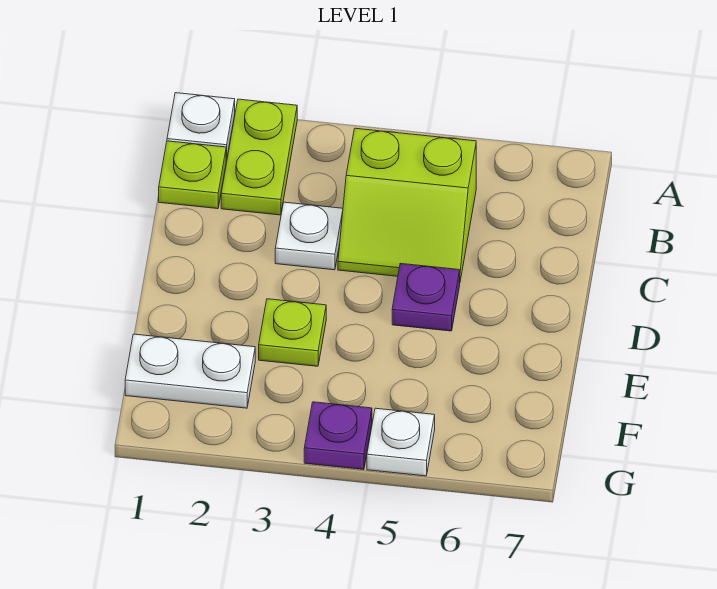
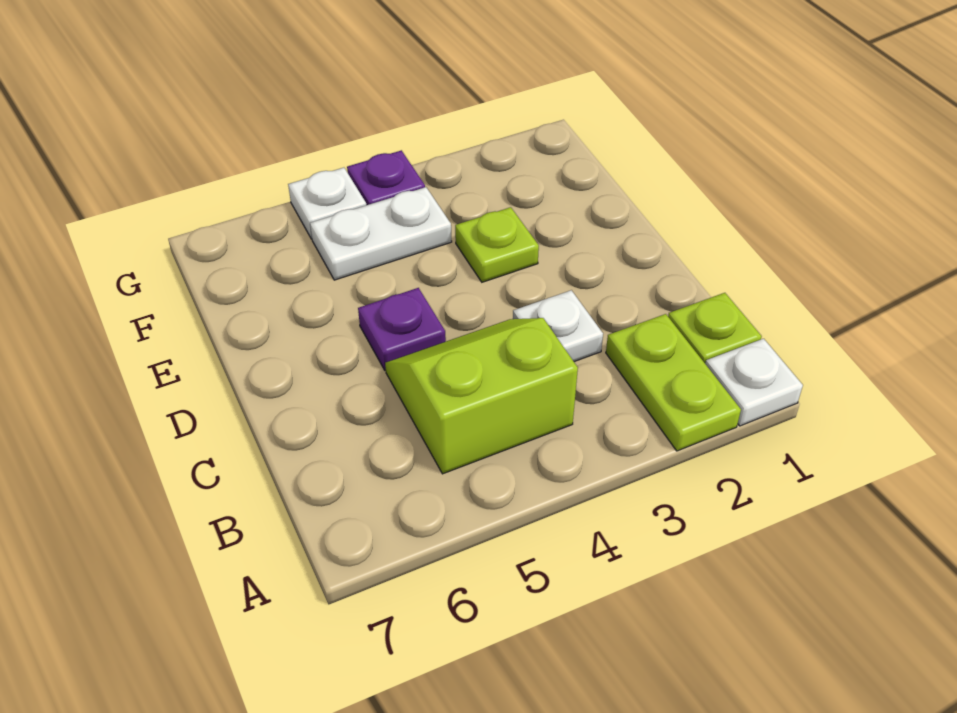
white 1x2 plate [125,334,255,408] -> white 1x2 plate moved to [310,187,452,280]

